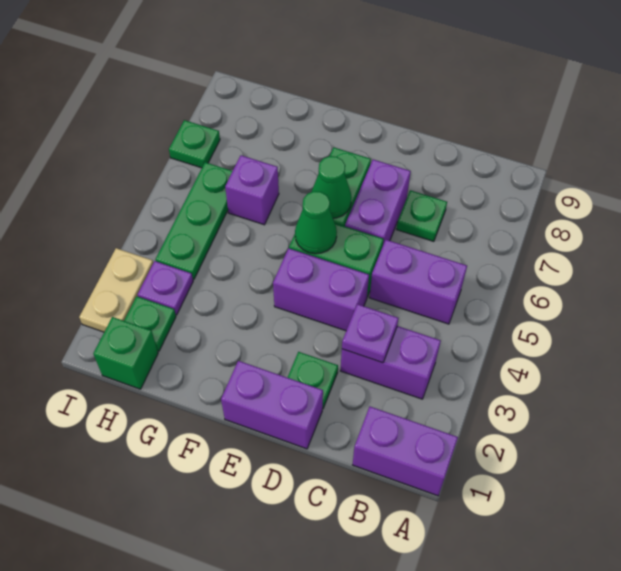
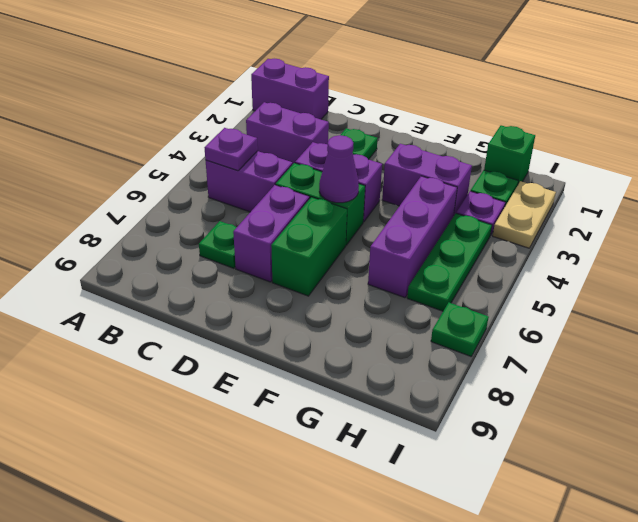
purple 1x1 plate [342,304,398,363] -> purple 1x1 plate moved to [204,128,258,171]
purple 1x2 brick [221,361,323,449] -> purple 1x2 brick moved to [382,144,472,216]
green 1x1 cone [295,191,337,254] -> purple 1x1 cone [319,135,359,203]
green 1x1 cone [312,156,352,218] -> none
purple 1x1 brick [225,155,279,225] -> purple 1x3 brick [368,176,457,298]

